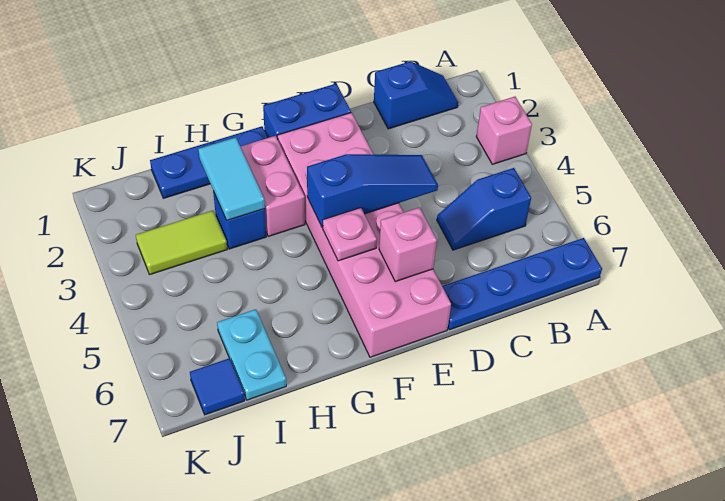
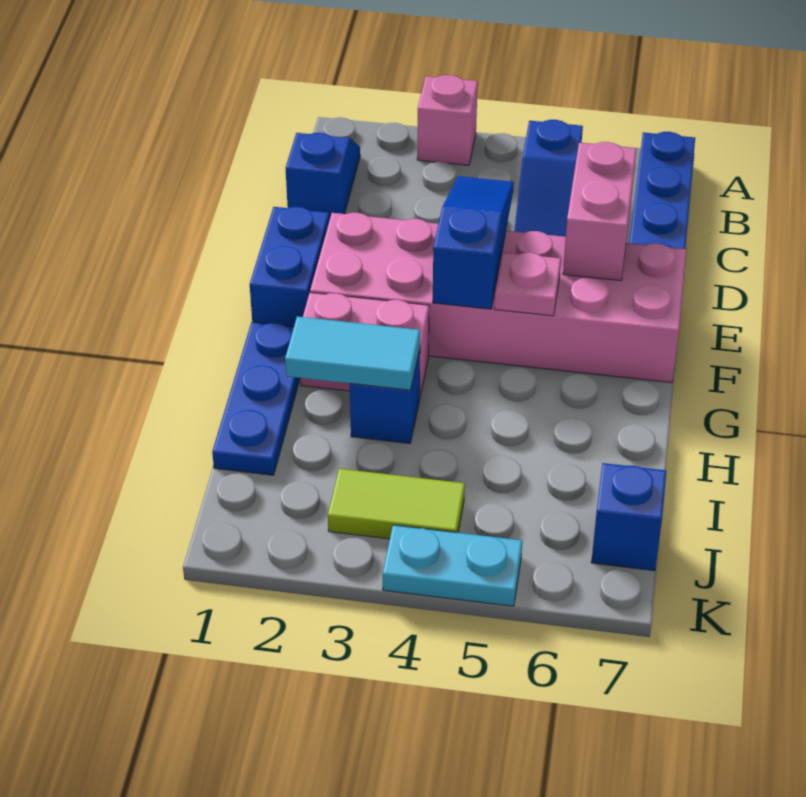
pink 1x1 brick [379,208,437,282] -> pink 1x2 brick [563,142,636,281]
lime 1x2 tile [136,211,227,275] -> lime 1x2 tile turned to [328,469,465,539]
cyan 1x2 plate [217,309,286,400] -> cyan 1x2 plate moved to [383,525,522,606]
blue 1x1 tile [190,358,245,415] -> blue 1x1 brick [591,463,666,571]

